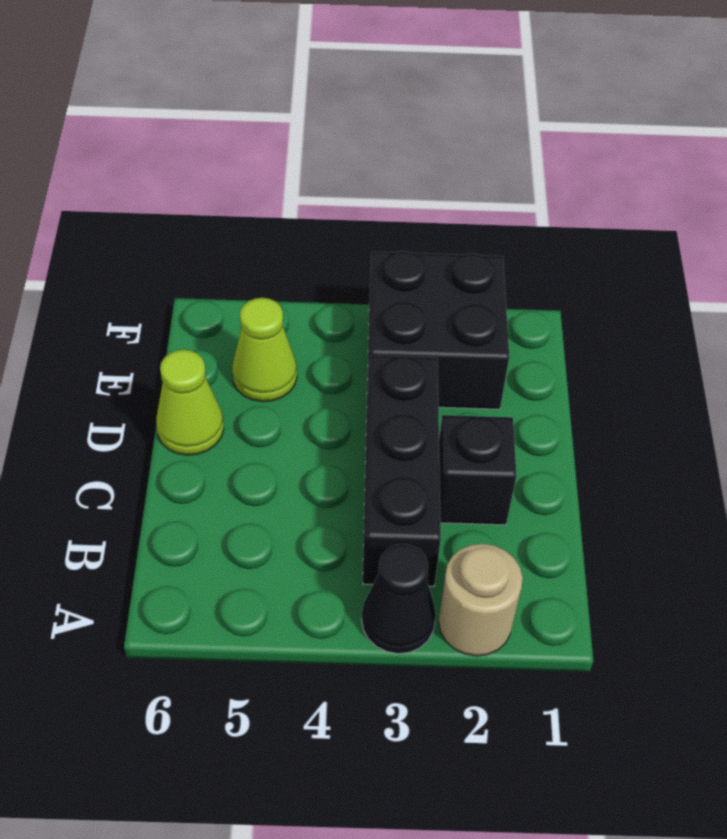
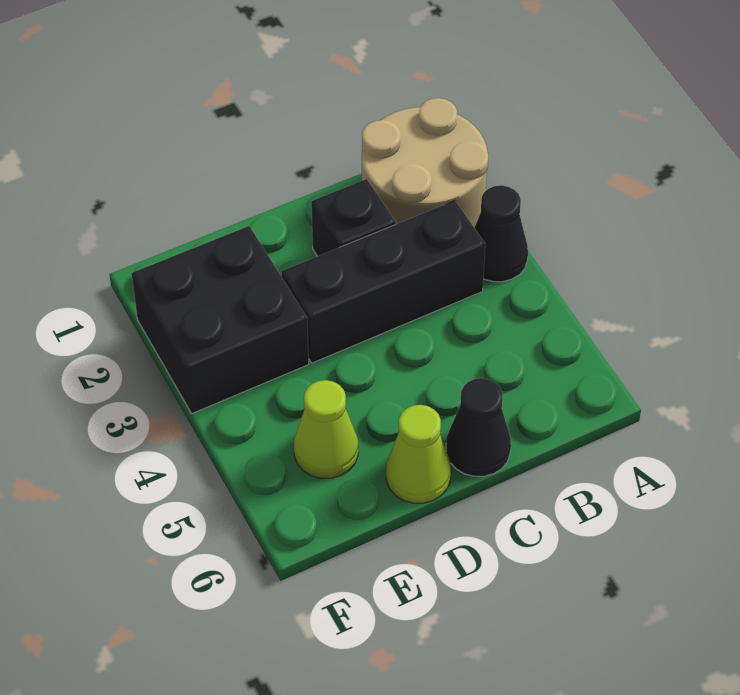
tan 1x1 round brick [439,544,523,656] -> tan 2x2 round brick [362,98,488,228]
none -> black 1x1 cone [446,378,511,476]

